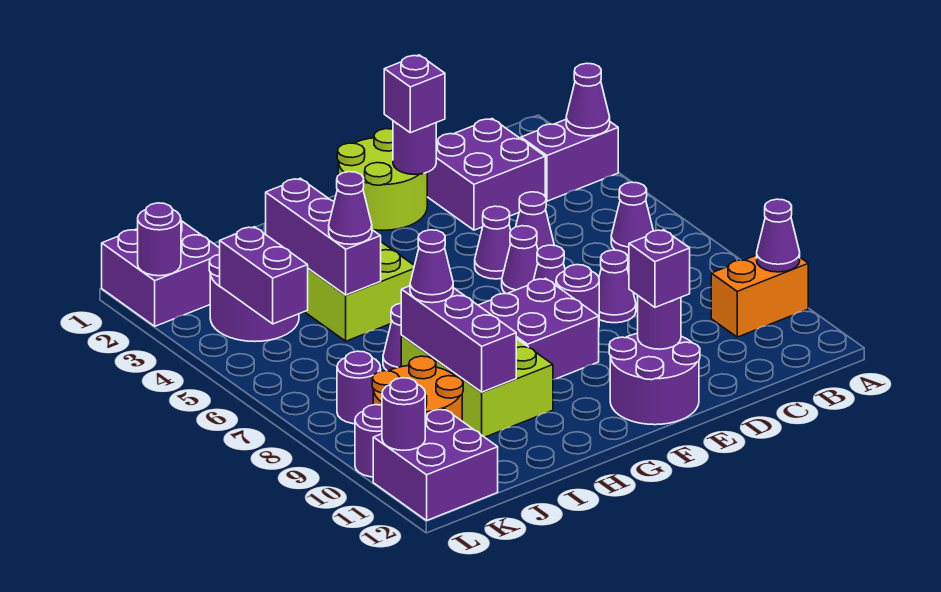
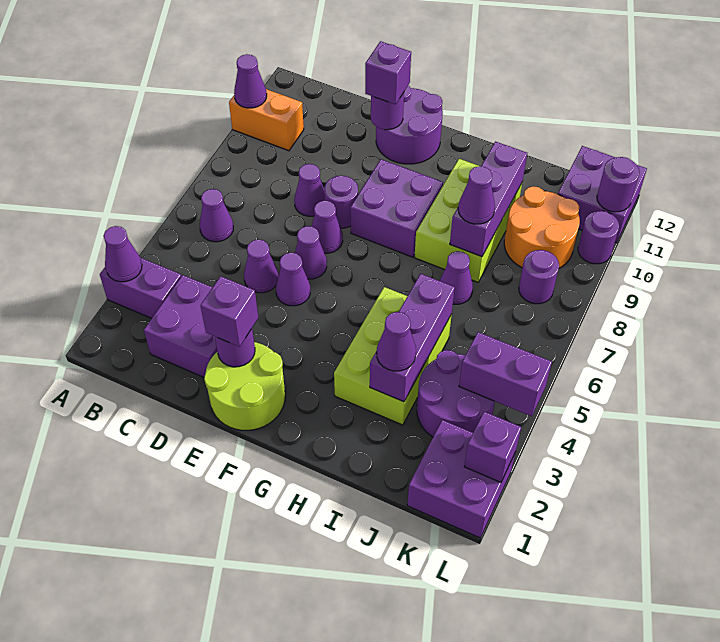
purple 1x1 cone [329,172,372,244] -> purple 1x1 cone moved to [377,312,416,371]
purple 1x2 brick [220,227,308,324] -> purple 1x2 brick turned to [459,332,552,416]
purple 1x1 round brick [138,203,181,276] -> purple 1x1 brick [464,412,521,482]

